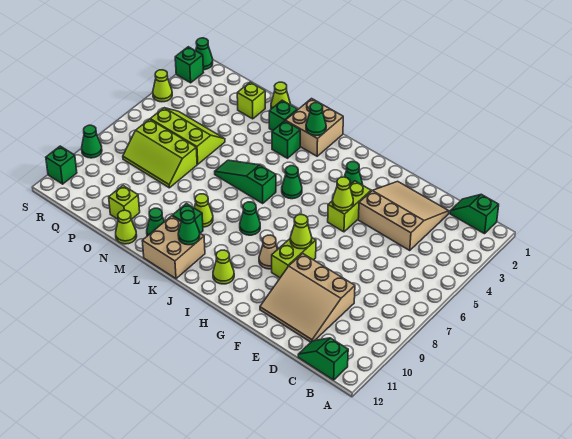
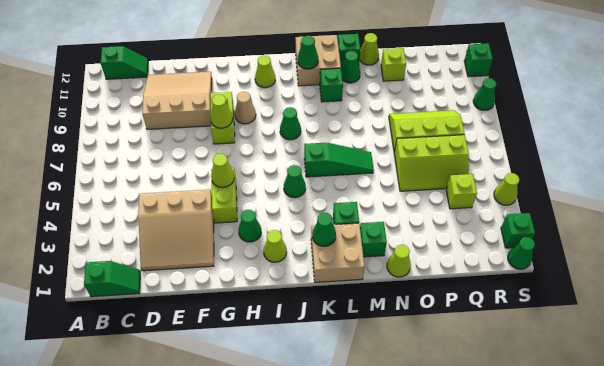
lime 1x1 cone [194,194,213,227] -> lime 1x1 cone moved to [263,230,287,262]
none -> green 1x1 brick [338,34,360,67]
lime 1x1 brick [237,82,265,119] -> lime 1x1 brick moved to [446,174,477,209]

